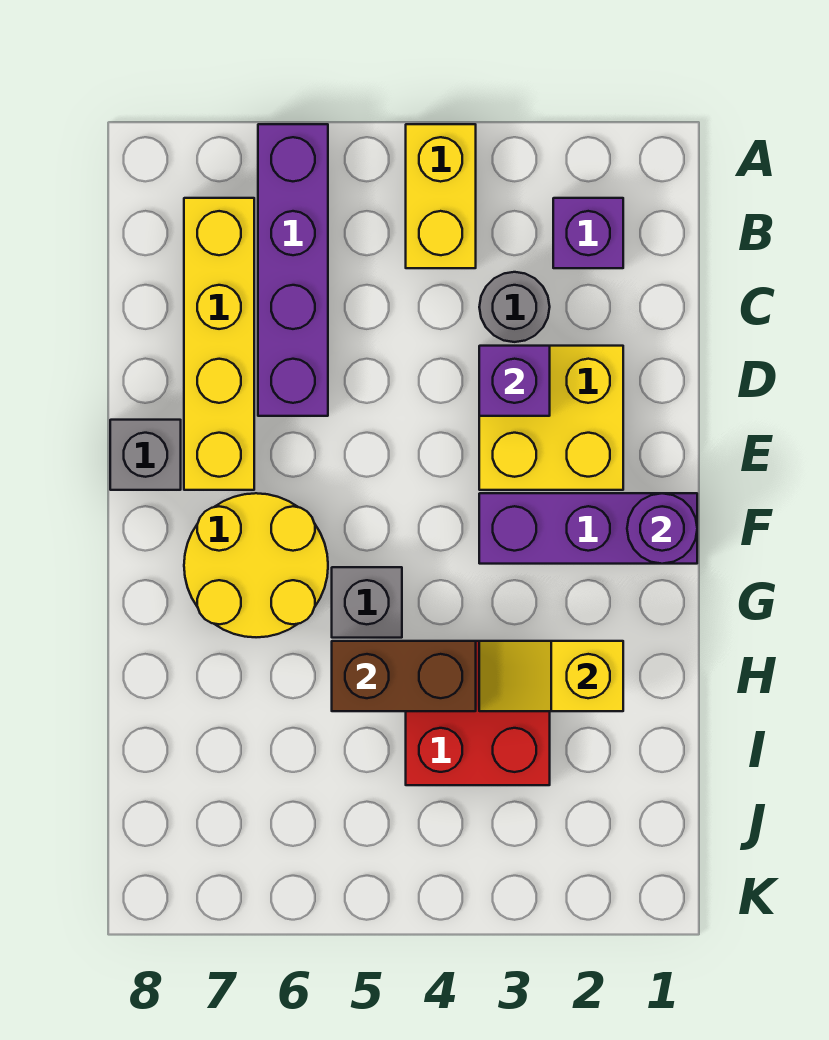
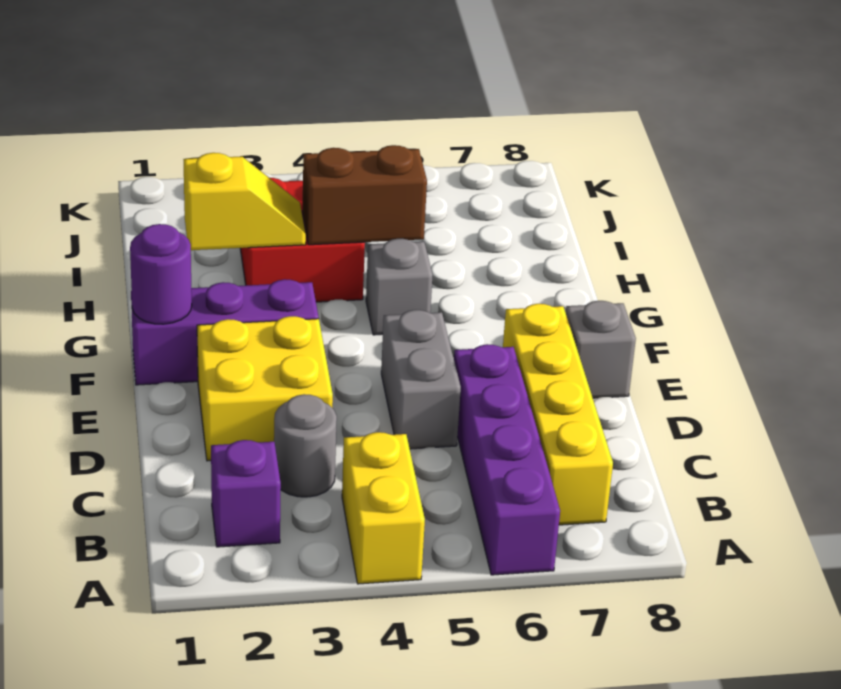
purple 1x1 brick [479,346,550,416] -> none
none -> grey 1x2 brick [381,310,461,449]
yellow 2x2 round brick [184,493,328,637] -> none

